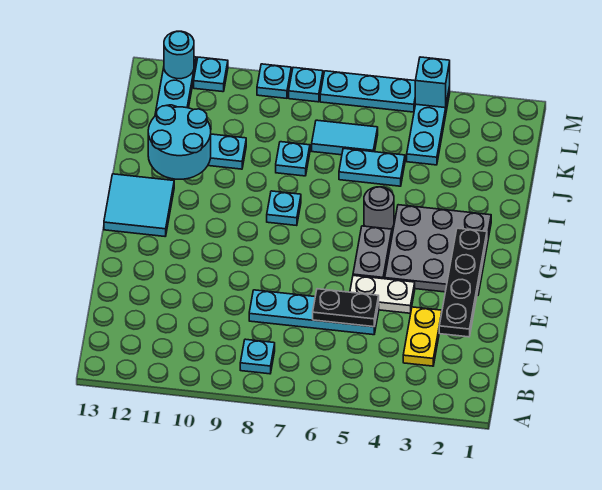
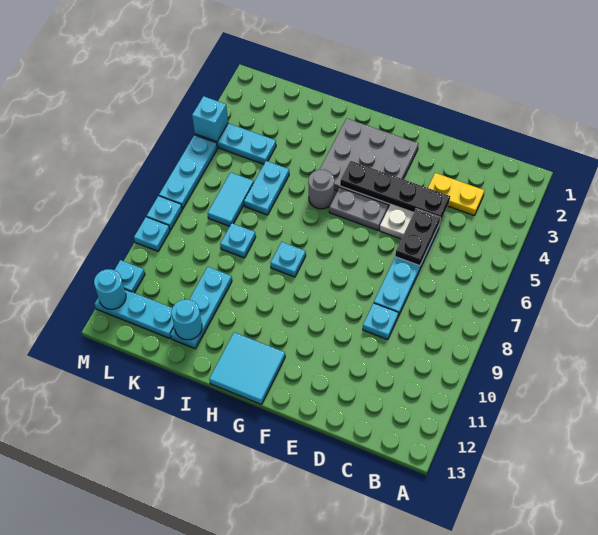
cyan 1x1 plate [240,339,275,374] -> cyan 1x1 plate moved to [363,303,398,340]
black 1x4 plate [439,228,487,337] -> black 1x4 plate moved to [340,161,450,221]
cyan 2x2 round brick [148,106,211,179] -> cyan 1x1 round brick [172,299,202,340]

